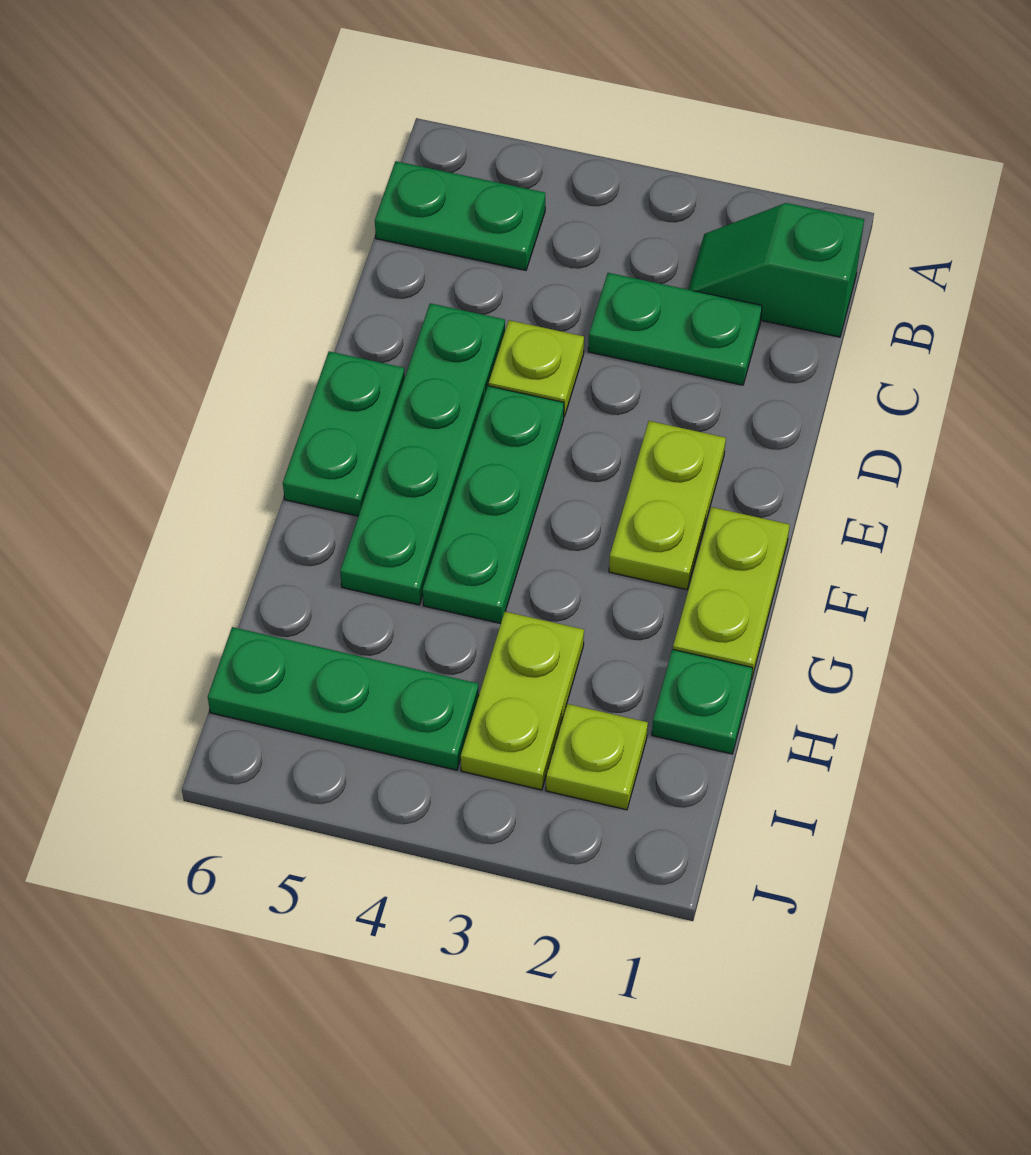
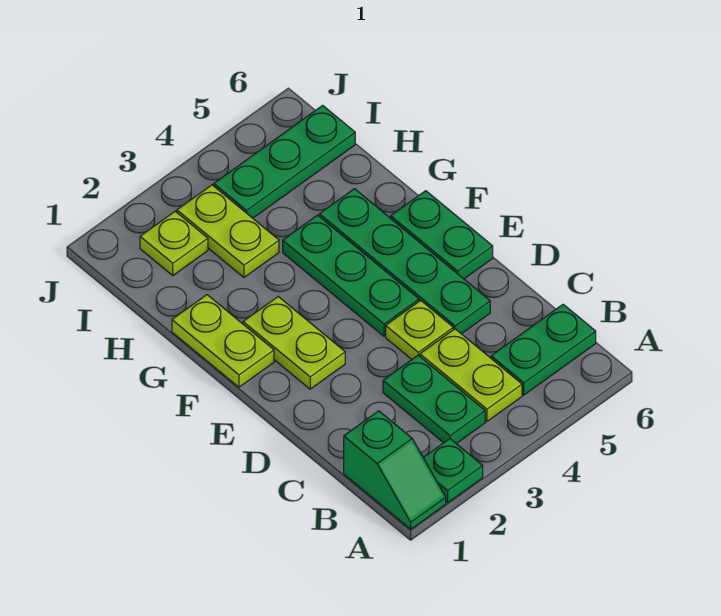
green 1x2 slope [688,203,864,337] -> green 1x2 slope turned to [344,411,446,529]
none -> lime 1x2 plate [420,329,522,421]
green 1x2 plate [588,273,762,385] -> green 1x2 plate turned to [383,355,485,444]
green 1x1 plate [652,649,753,754] -> green 1x1 plate moved to [423,439,483,503]

